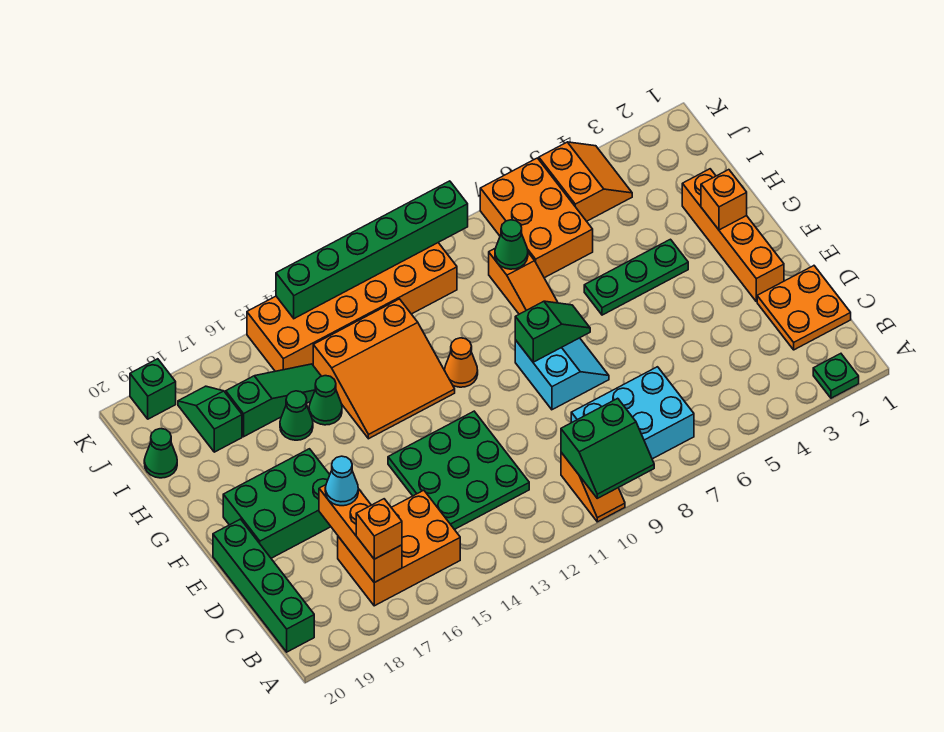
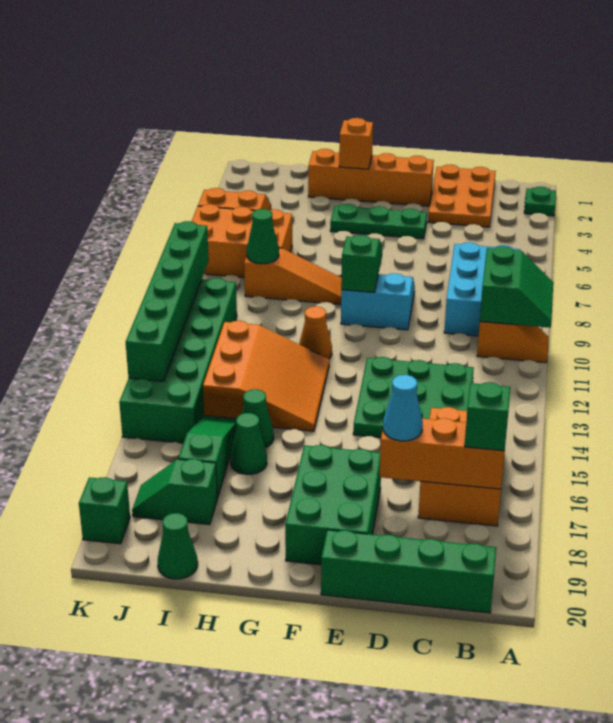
orange 1x1 brick [356,499,402,559] -> green 1x1 brick [465,382,510,451]
orange 2x2 plate [757,266,851,350] -> orange 2x3 plate [428,164,496,227]
green 1x3 plate [584,239,688,315] -> green 1x3 plate turned to [330,204,427,239]
orange 2x6 brick [247,243,457,371] -> green 2x6 brick [119,278,237,443]

